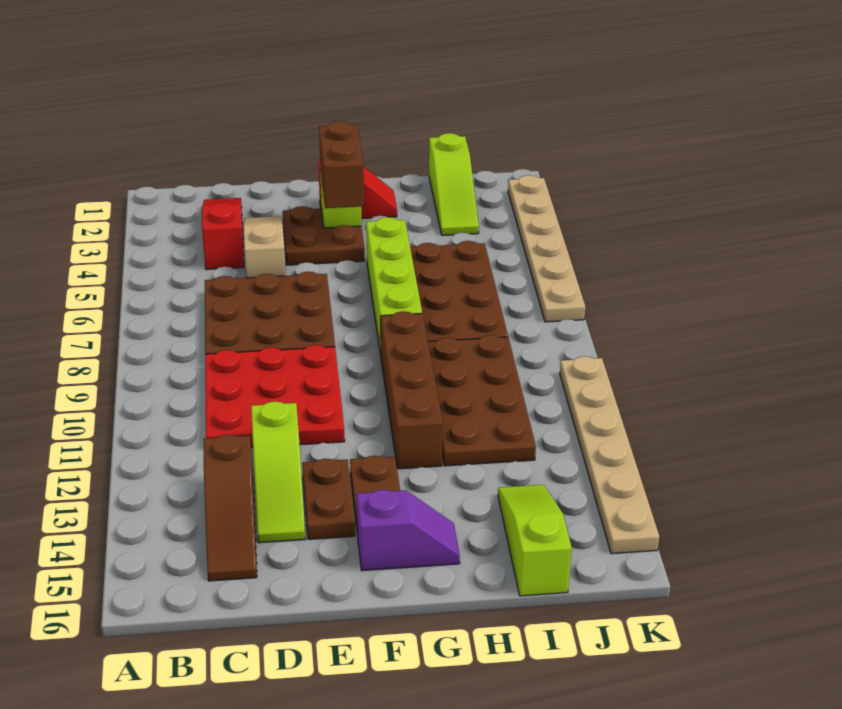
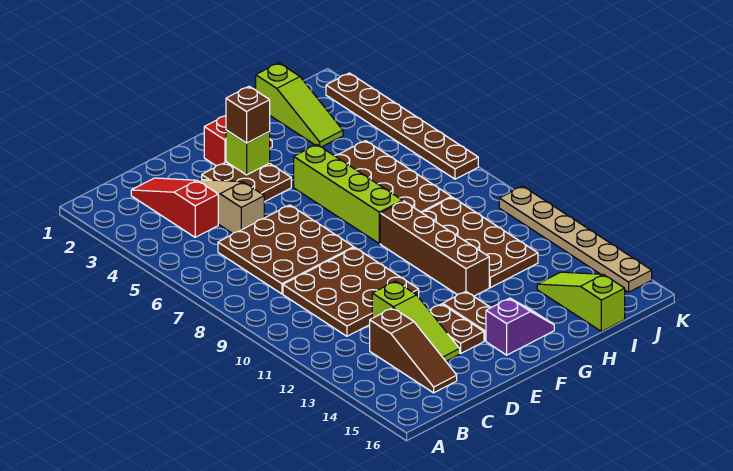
red 3x3 plate [205,345,345,448] -> brown 3x3 plate [283,248,419,336]
brown 1x2 brick [319,121,364,208] -> brown 1x1 brick [226,86,270,143]
tan 1x6 plate [508,175,585,322] -> brown 1x6 plate [326,73,478,179]

